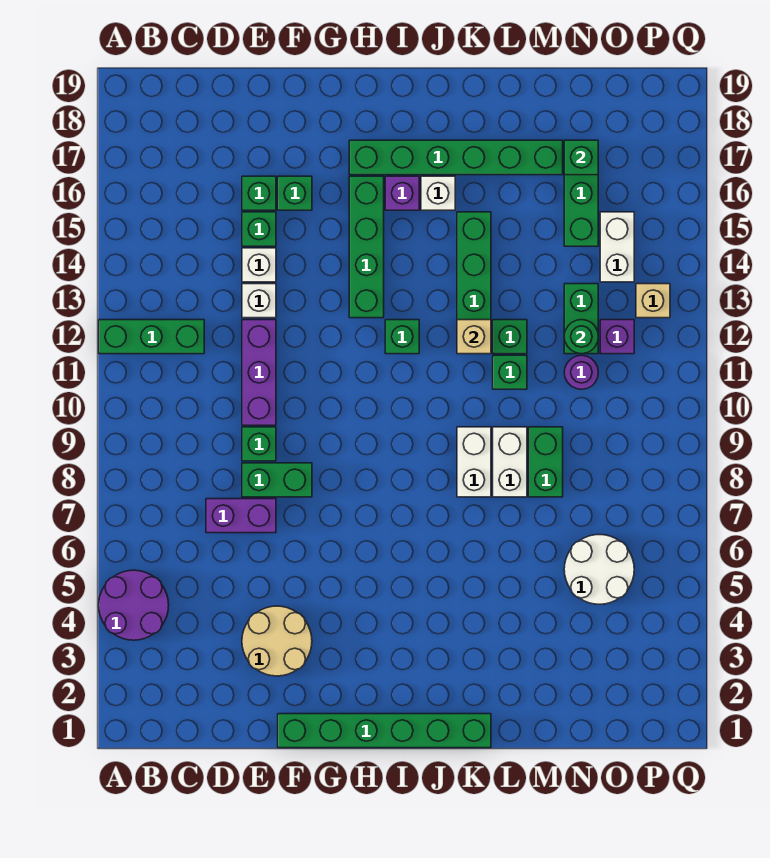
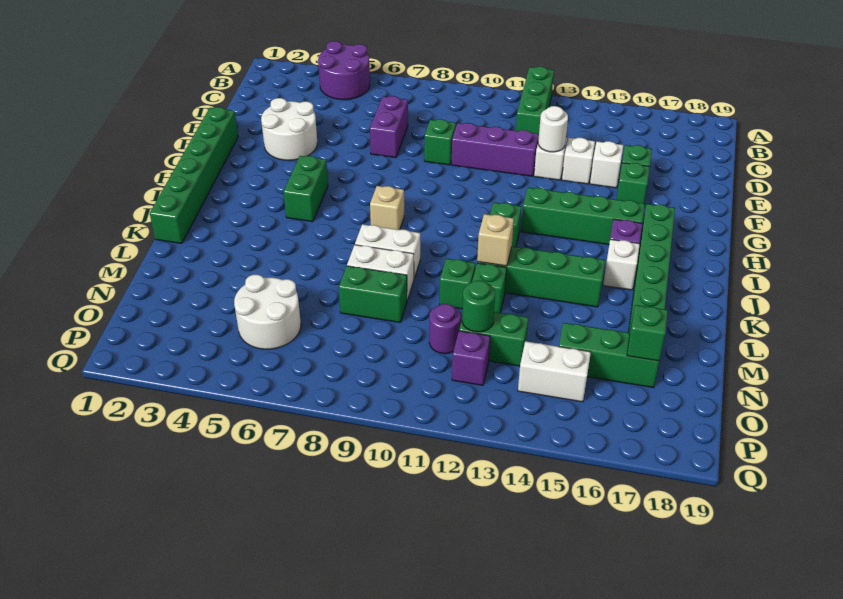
tan 2x2 round brick [242,606,312,676] -> white 2x2 round brick [261,98,317,160]
green 1x2 brick [242,463,312,497] -> green 1x2 brick moved to [283,156,328,222]
none -> white 1x1 round brick [538,106,568,152]
green 1x1 brick [242,212,276,246] -> white 1x1 brick [590,141,623,188]
tan 1x1 brick [636,284,670,318] -> tan 1x1 brick moved to [370,186,404,230]

